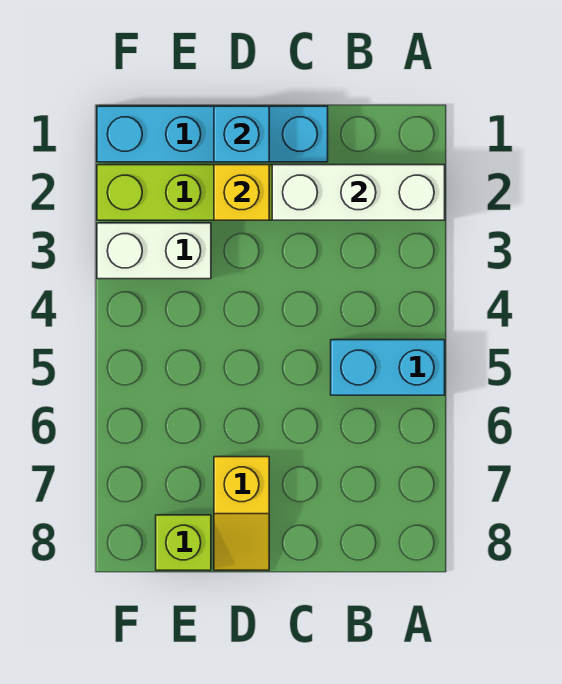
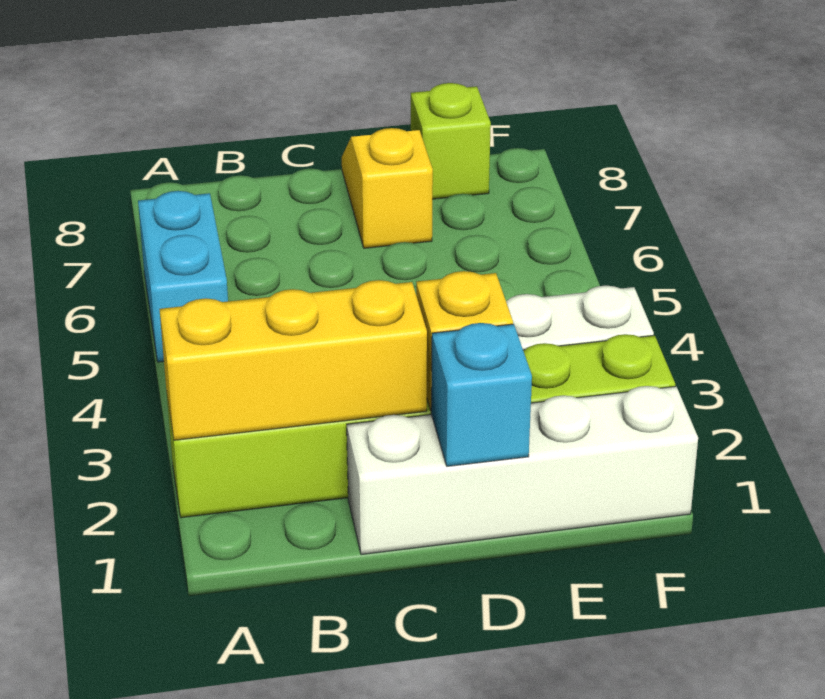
white 1x3 brick [272,165,445,220] -> yellow 1x3 brick [159,280,427,440]
cyan 1x2 brick [331,340,445,395] -> cyan 1x2 brick turned to [138,191,228,362]
cyan 1x4 brick [97,106,328,162] -> white 1x4 brick [347,386,698,554]

